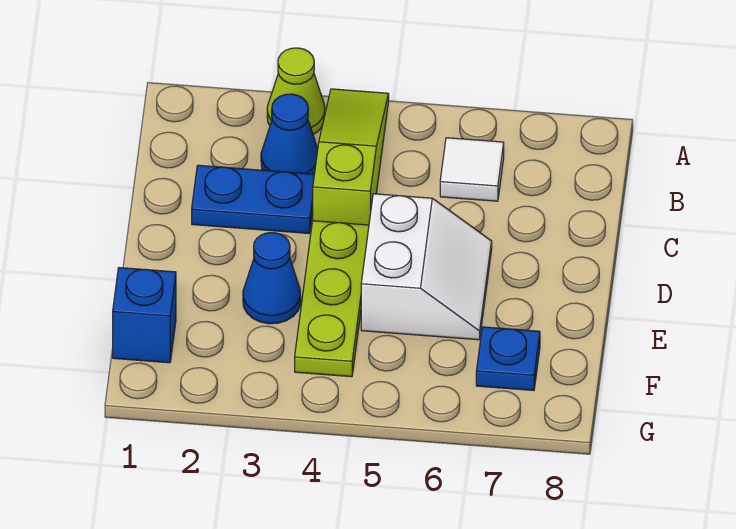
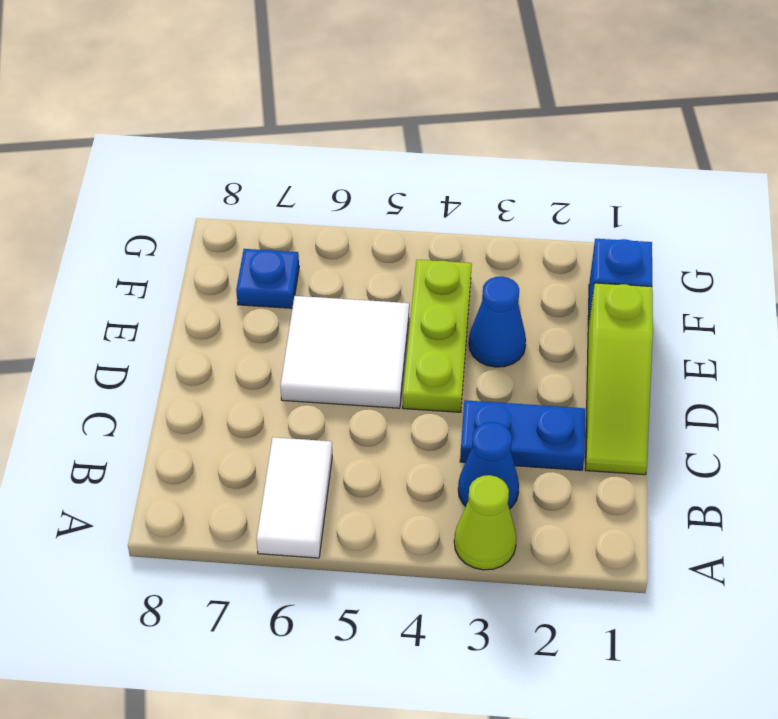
lime 1x3 slope [313,89,389,225] -> lime 1x3 slope moved to [585,283,653,475]
white 1x1 tile [440,138,504,201] -> white 1x2 tile [256,437,332,558]
white 2x2 slope [361,194,492,340] -> white 2x2 tile [280,296,409,408]

